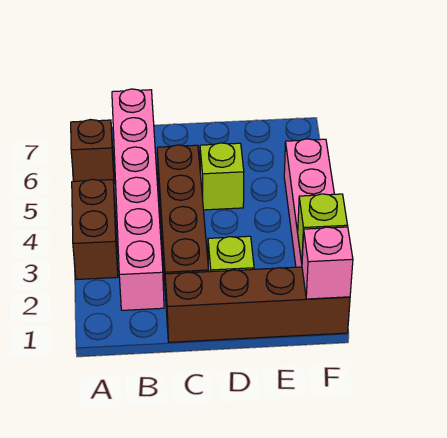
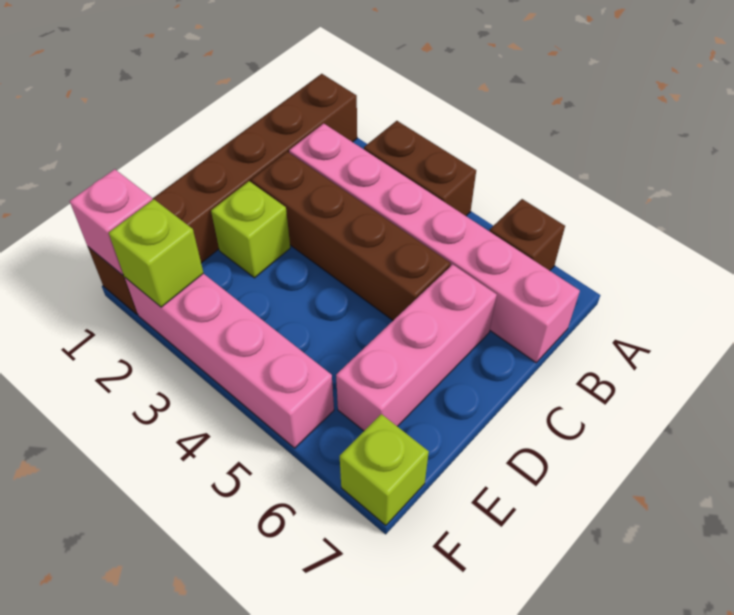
brown 1x4 brick [165,267,350,342] -> brown 1x6 brick [88,74,357,314]
none -> pink 1x3 brick [336,264,497,431]
lime 1x1 brick [200,143,244,210] -> lime 1x1 brick moved to [340,414,429,525]

